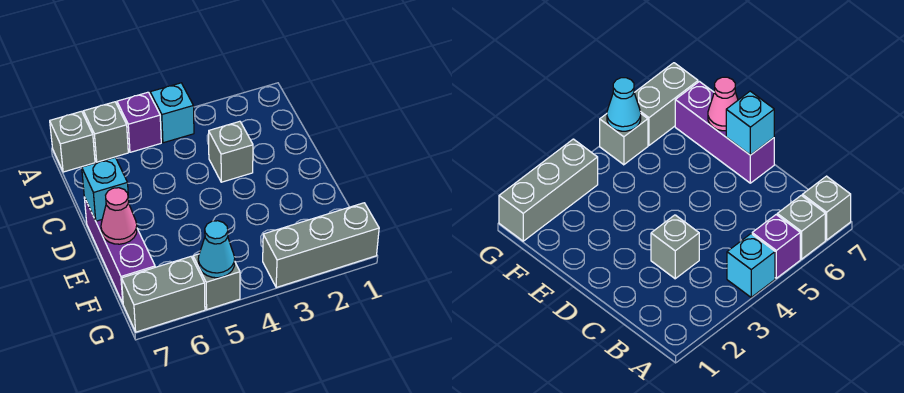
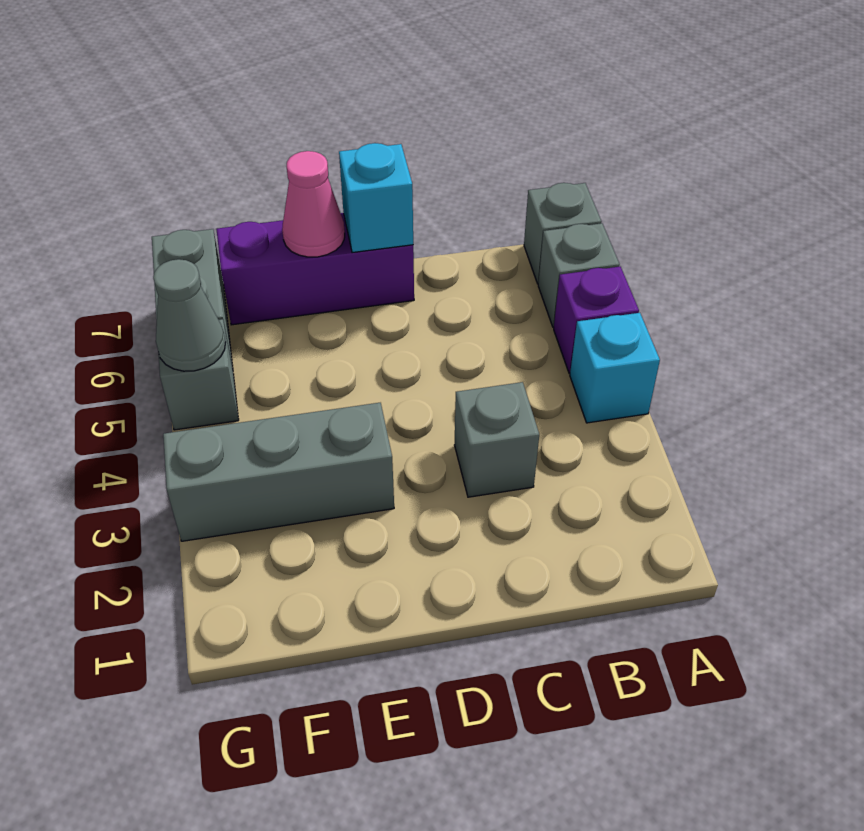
grey 1x3 brick [263,203,379,288] -> grey 1x3 brick turned to [163,403,394,541]
cyan 1x1 cone [198,221,235,278] -> grey 1x1 cone [153,259,226,371]

